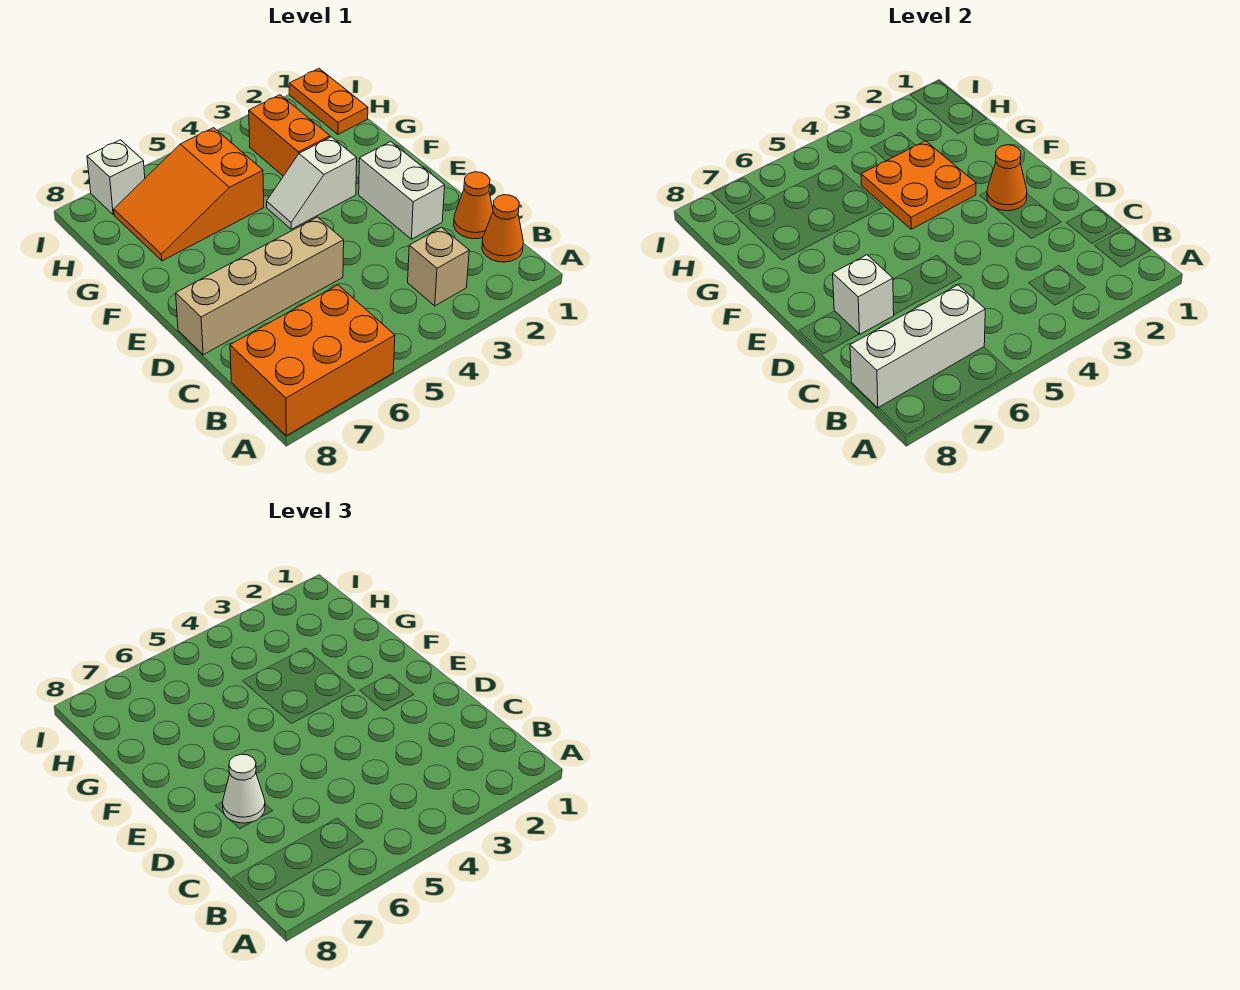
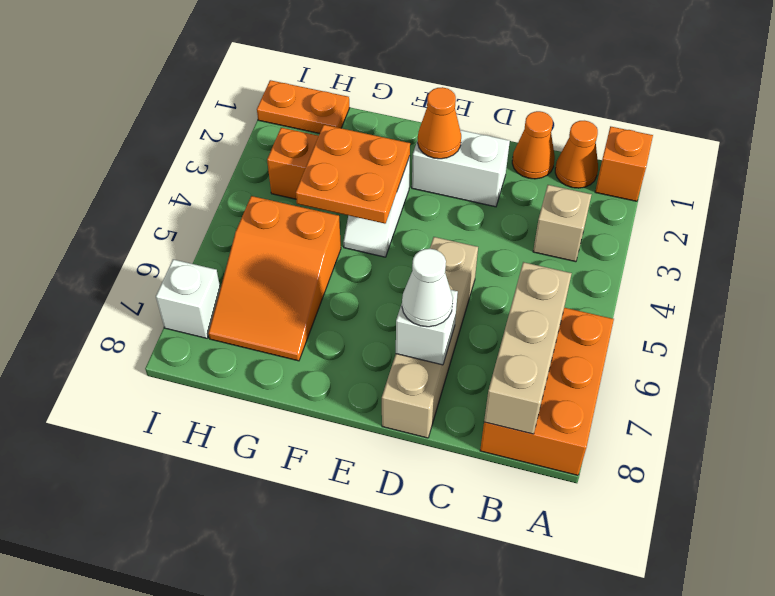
none -> orange 1x1 brick [595,126,653,201]
white 1x3 brick [850,285,985,408] -> tan 1x3 brick [484,262,572,434]

